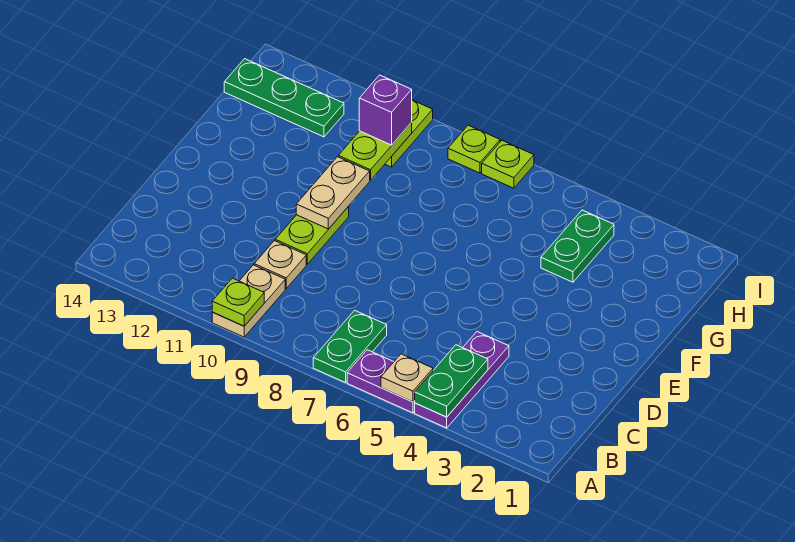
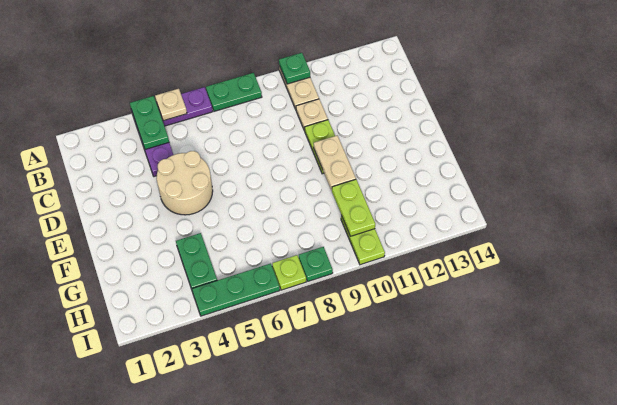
green 1x2 plate [313,310,387,383] -> green 1x2 plate turned to [206,73,262,111]
lime 1x1 plate [212,278,264,326] -> green 1x1 plate [279,53,310,84]
none -> tan 2x2 round brick [157,151,213,215]
purple 1x1 brick [359,75,412,145] -> none
green 1x3 plate [224,59,344,137] -> green 1x3 plate moved to [192,263,280,316]
lime 1x1 plate [448,125,500,173] -> green 1x1 plate [299,247,333,281]

